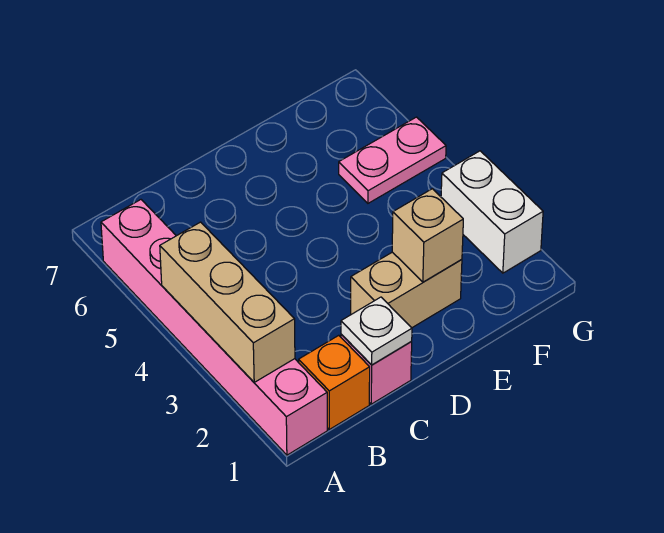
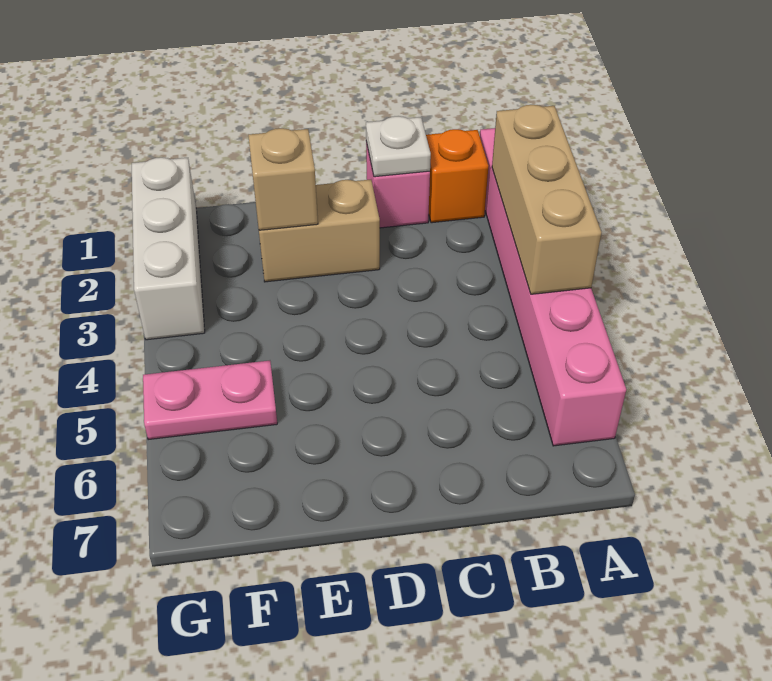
white 1x2 brick [441,151,543,273] -> white 1x3 brick [132,157,205,340]

